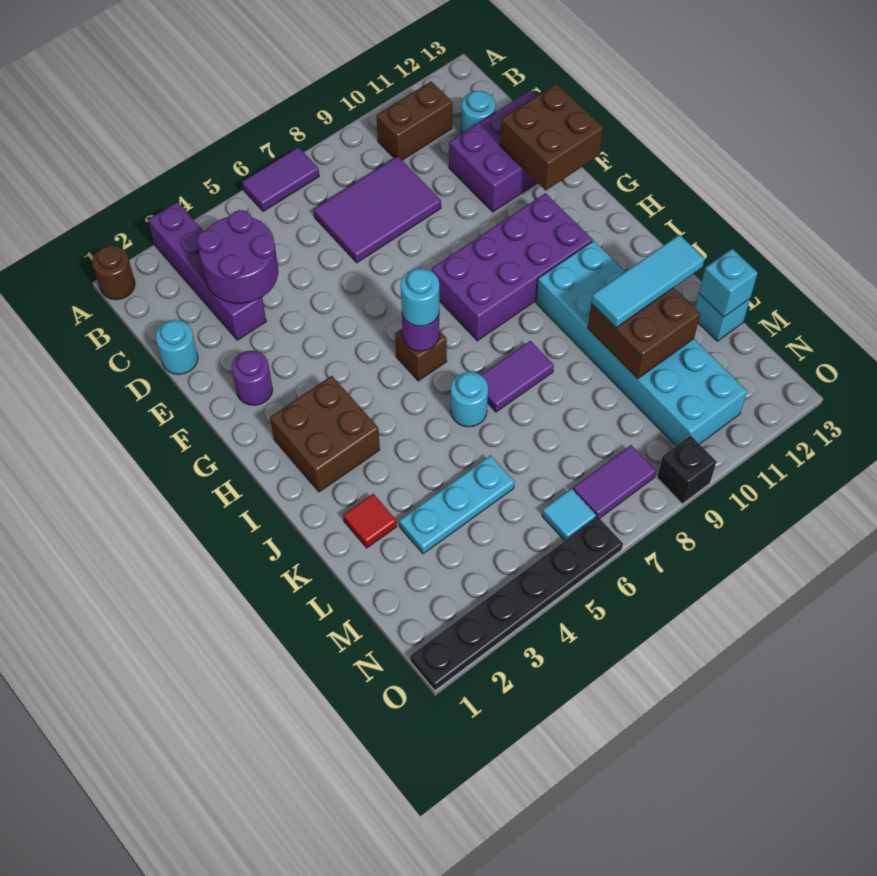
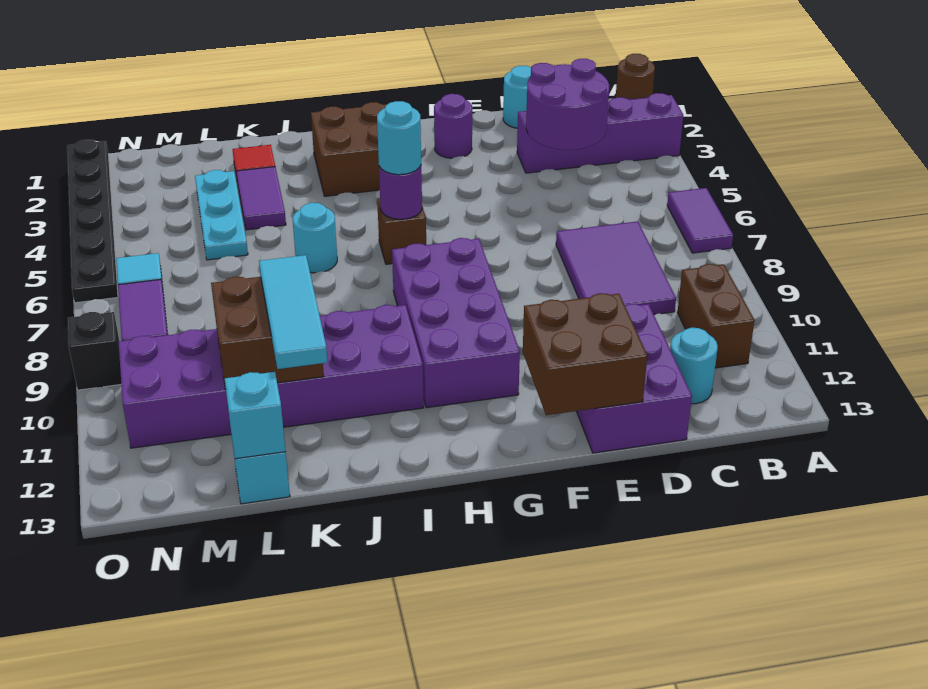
cyan 2x6 brick [536,241,747,446] -> purple 2x6 brick [119,305,424,448]
purple 1x2 tile [481,341,554,412] -> purple 1x2 tile moved to [236,167,286,230]

